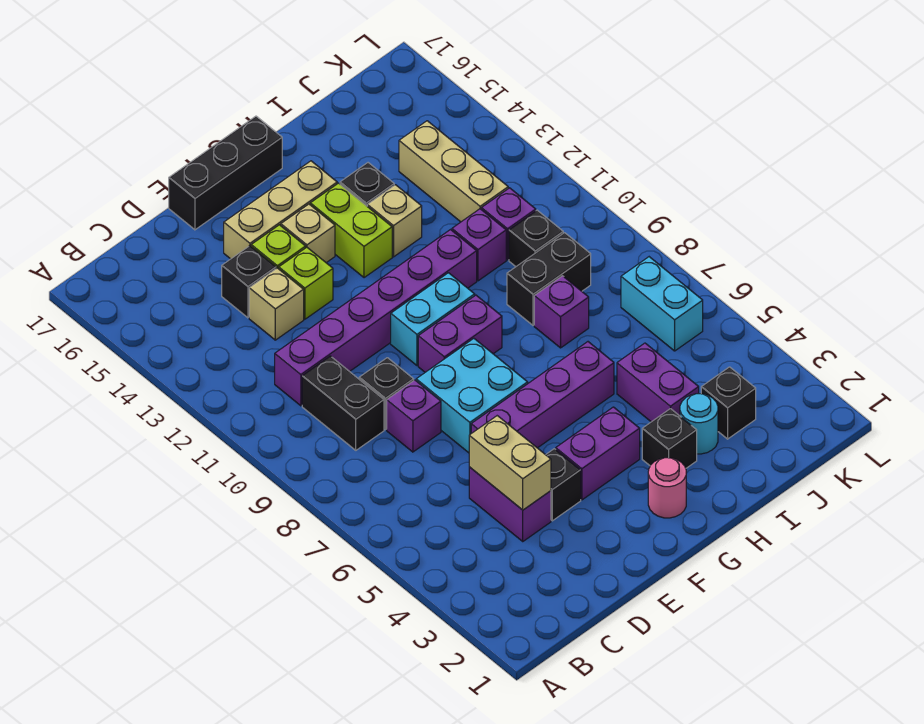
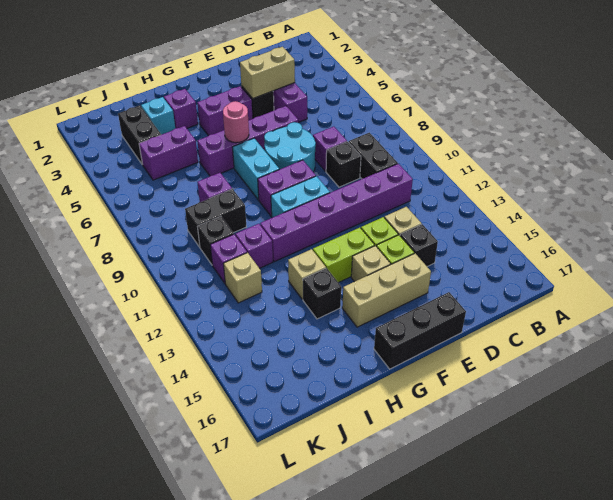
tan 1x2 brick [469,416,551,510] -> tan 1x2 brick turned to [240,47,295,98]
cyan 2x2 brick [416,339,528,453] -> cyan 2x2 round brick [264,122,316,172]
pink 1x1 round brick [648,458,686,518] -> pink 1x1 round brick moved to [223,101,249,143]
lime 1x2 brick [310,183,392,278] -> lime 1x2 brick turned to [313,228,375,283]
black 1x1 brick [642,409,697,468] -> purple 1x1 brick [164,89,198,128]
cyan 1x1 round brick [680,394,718,454] -> cyan 1x1 brick [141,97,175,135]
purple 1x2 brick [617,343,699,422] -> purple 1x2 brick turned to [139,126,198,180]
black 1x1 brick [701,367,756,439] -> black 1x2 brick [118,105,161,165]
tan 1x3 brick [399,121,508,222] -> tan 1x1 brick [224,253,262,303]
cyan 1x2 brick [621,257,703,351] -> cyan 1x2 brick moved to [233,138,279,199]

